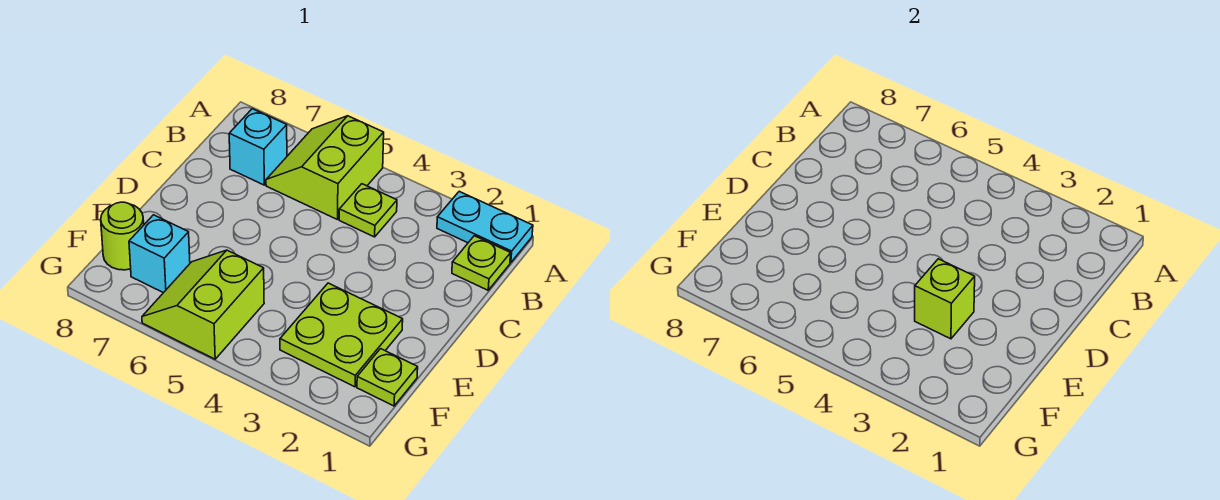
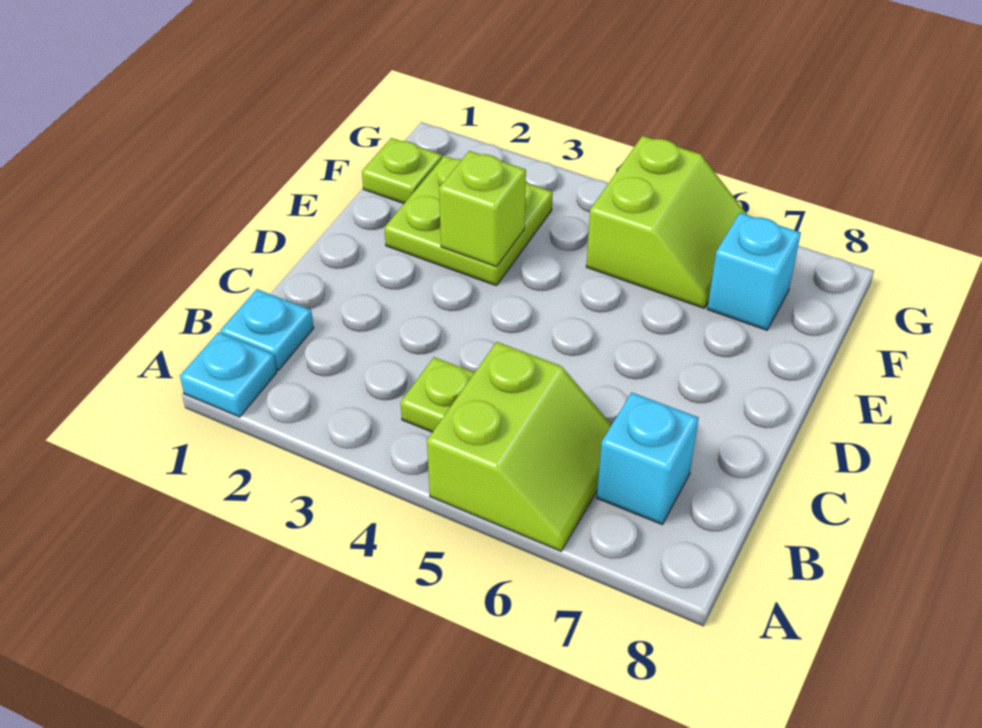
cyan 1x2 plate [437,191,533,263] -> cyan 1x1 plate [180,332,277,417]
lime 1x1 plate [452,236,511,290] -> cyan 1x1 plate [220,289,314,370]
lime 1x1 round brick [101,202,144,270] -> none

